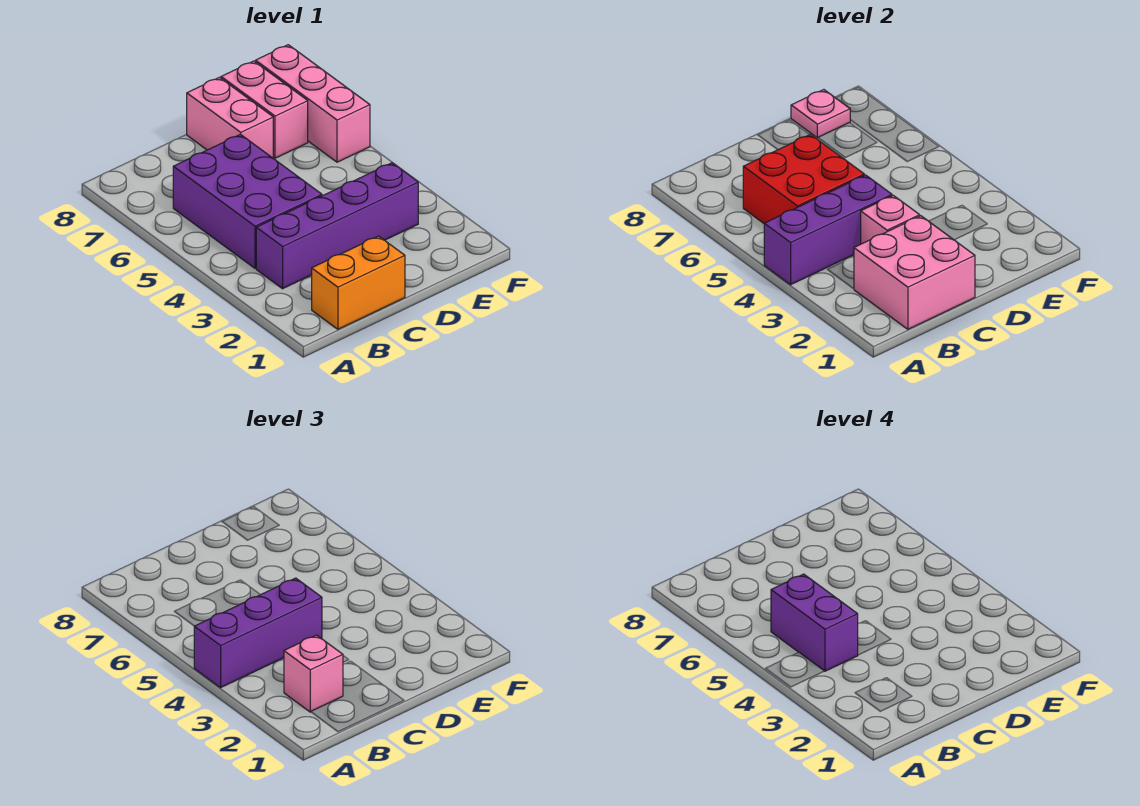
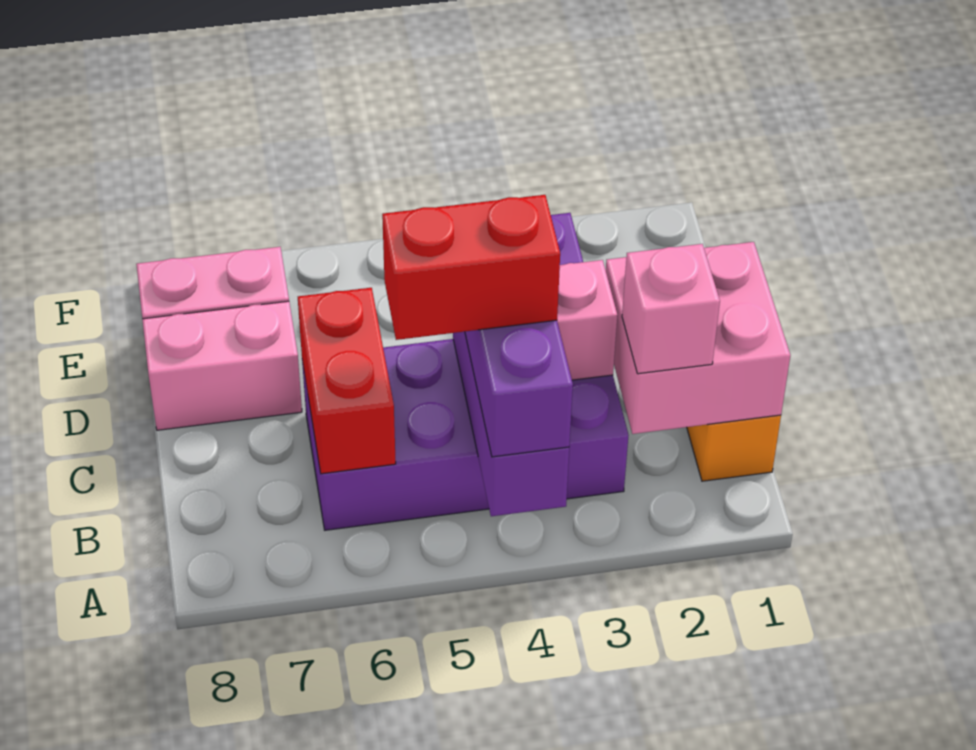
purple 1x2 brick [771,574,858,671] -> red 1x2 brick [382,195,560,340]
red 2x2 brick [743,134,864,223] -> red 1x2 brick [298,288,396,474]
pink 1x1 plate [791,90,850,138] -> none
pink 1x3 brick [256,45,370,162] -> none

